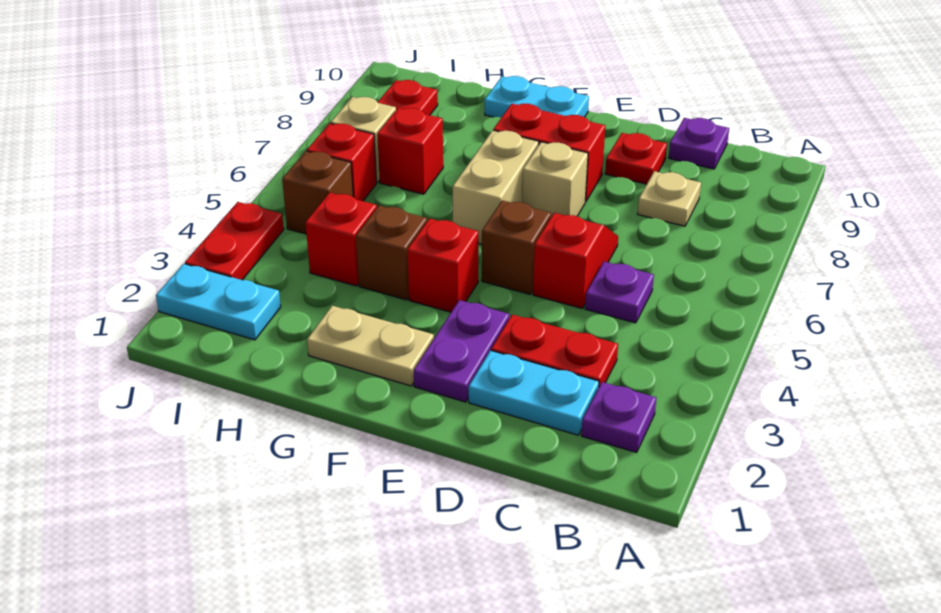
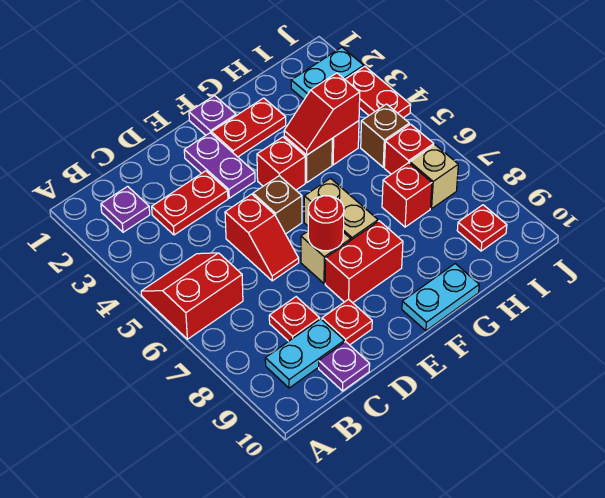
none -> red 2x2 slope [141,253,243,339]
cyan 1x2 plate [469,350,599,435] -> cyan 1x2 plate moved to [265,319,344,388]
purple 1x1 plate [585,262,654,323] -> purple 1x1 plate moved to [189,96,236,135]
tan 1x1 plate [638,171,701,226] -> red 1x1 plate [269,297,320,341]
none -> red 1x1 round brick [308,196,344,251]
tan 1x2 plate [307,306,434,386] -> red 1x2 plate [212,98,286,157]
none -> red 1x2 slope [284,73,360,155]

